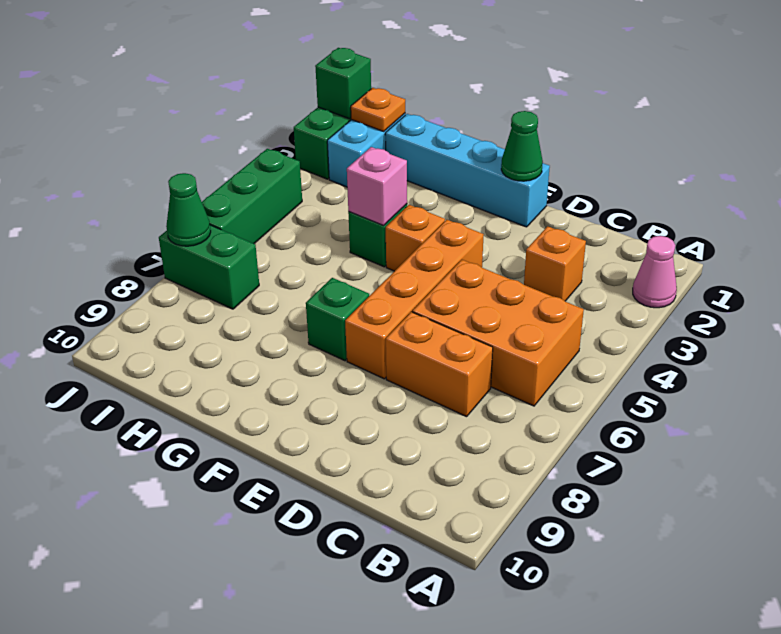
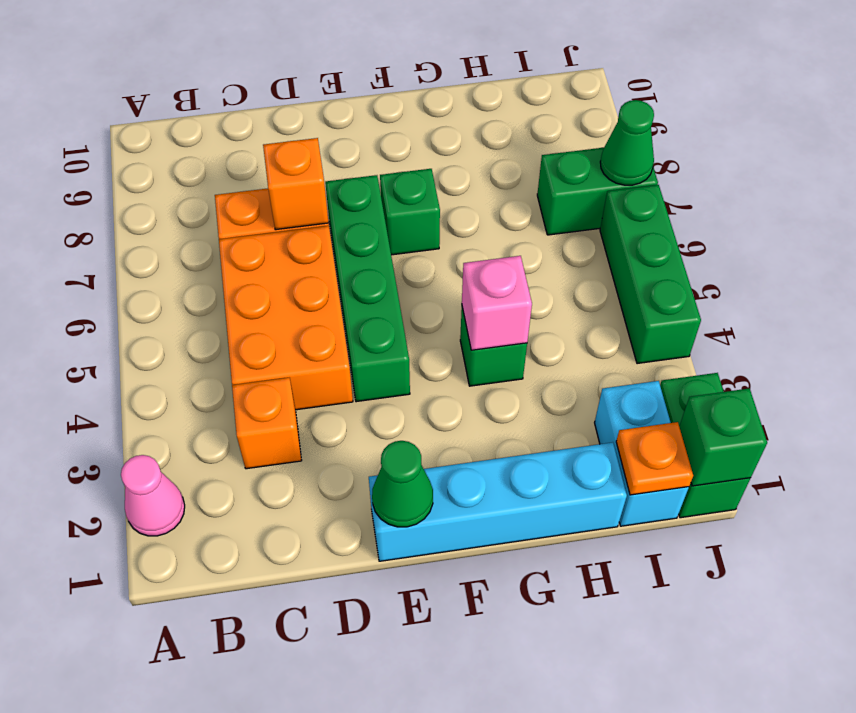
orange 2x3 brick [412,260,584,406] -> orange 2x3 brick turned to [219,226,353,410]
orange 1x4 brick [345,220,484,379] -> green 1x4 brick [325,175,410,402]
orange 1x1 brick [386,205,445,271] -> orange 1x1 brick moved to [263,138,329,230]

